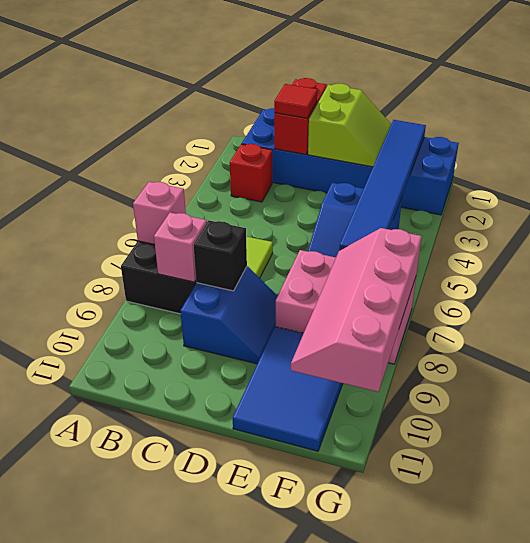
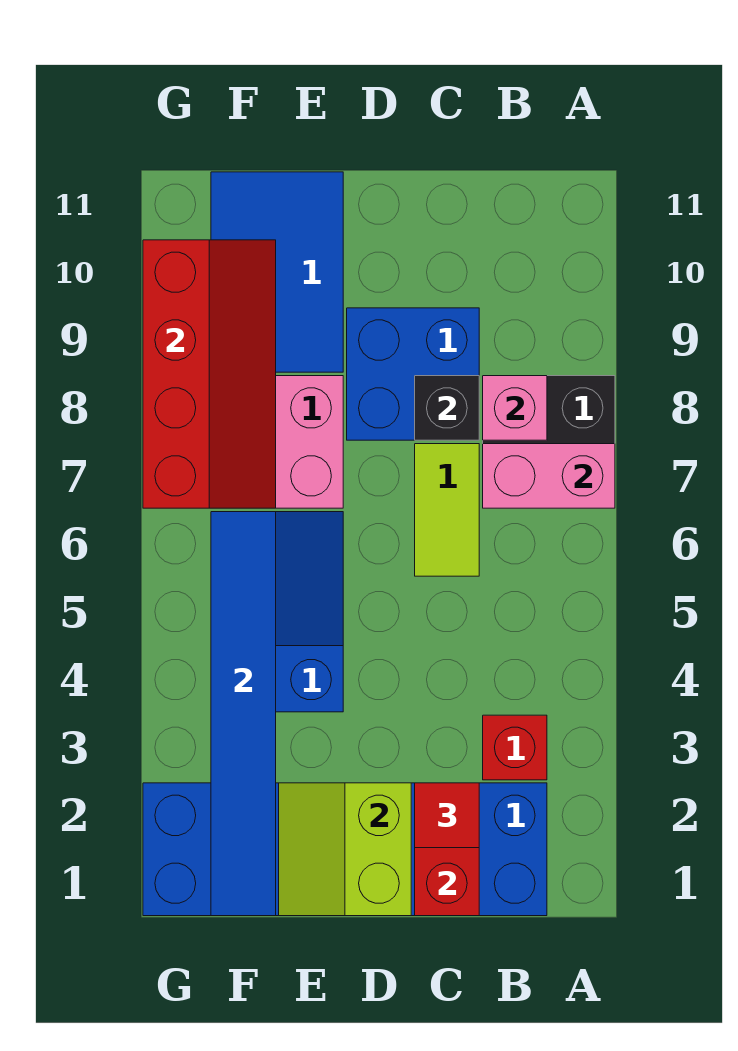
pink 1x1 brick [133,182,186,244] -> pink 1x2 brick [483,444,615,508]
blue 2x2 slope [180,266,278,364] -> blue 2x2 brick [347,308,479,440]
pink 2x4 slope [291,228,422,392] -> red 2x4 slope [143,240,276,508]

